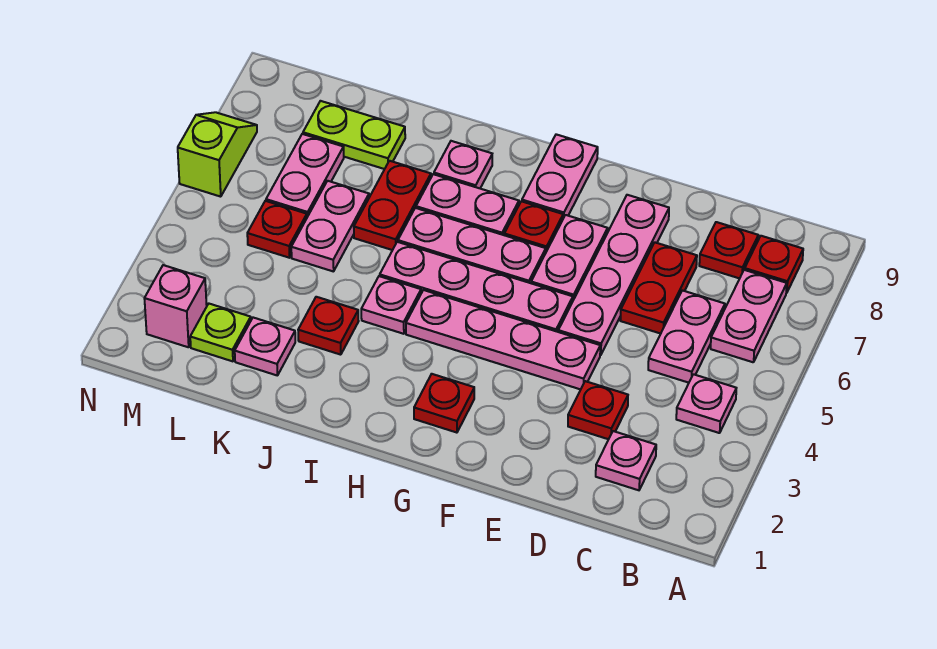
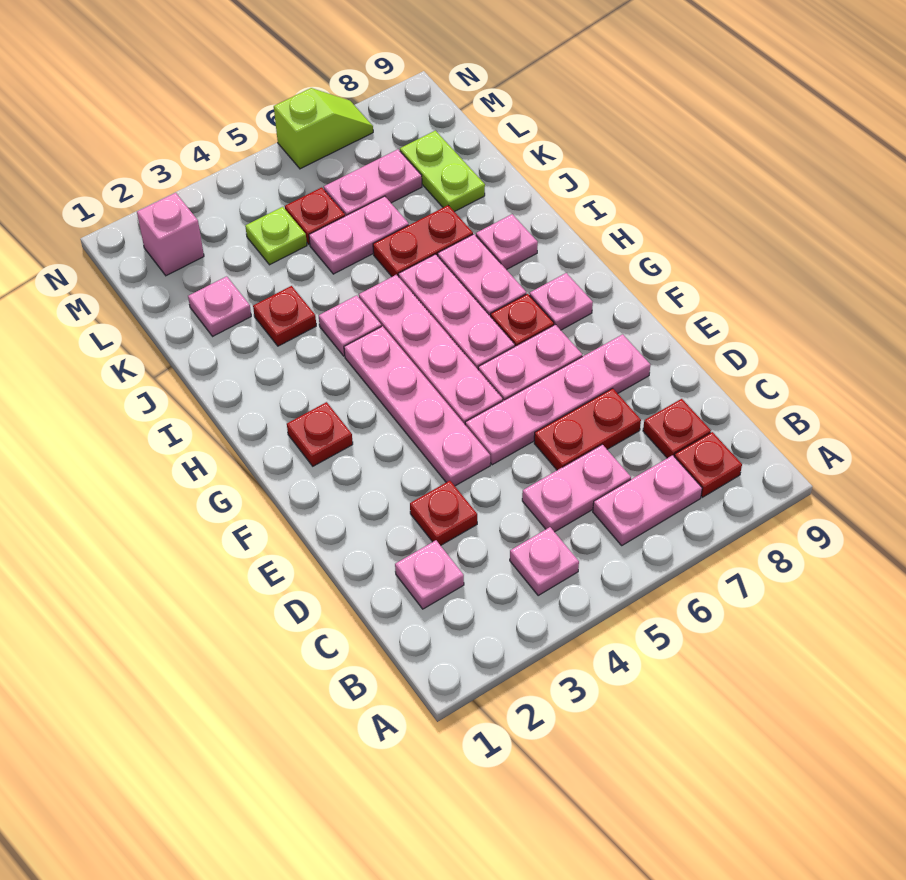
pink 1x2 plate [522,134,598,218] -> pink 1x1 plate [530,273,593,330]
lime 1x1 plate [190,304,251,361] -> lime 1x1 plate moved to [245,207,307,265]

